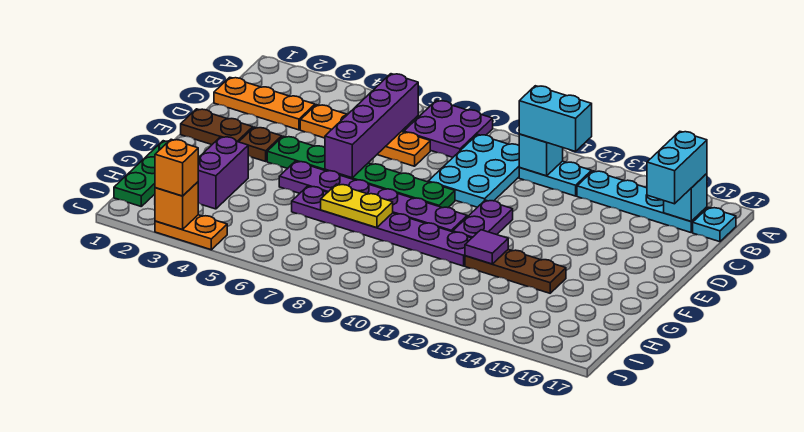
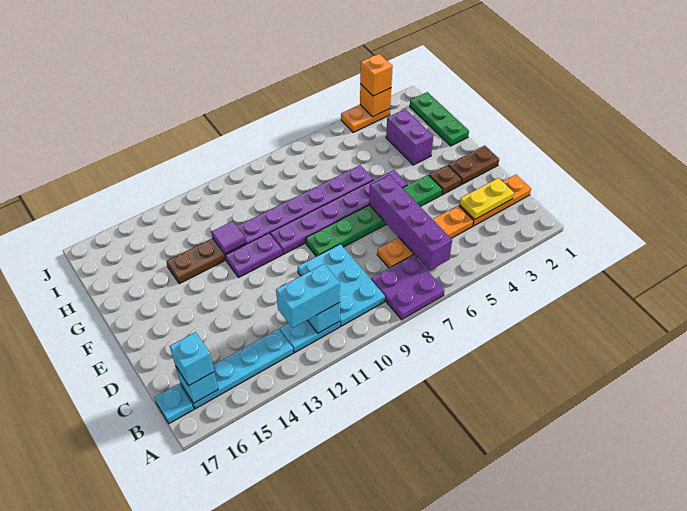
cyan 1x2 brick [647,131,707,204] -> cyan 1x1 brick [170,332,214,386]
purple 1x2 plate [453,200,513,238] -> purple 1x2 plate turned to [225,233,282,277]
yellow 1x2 plate [321,184,393,228] -> yellow 1x2 plate moved to [460,178,514,220]

